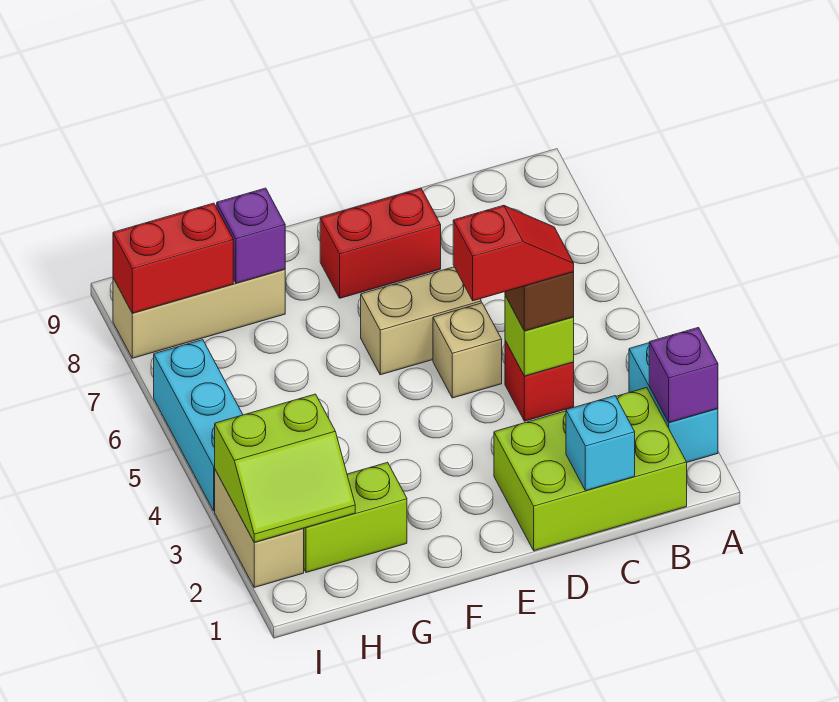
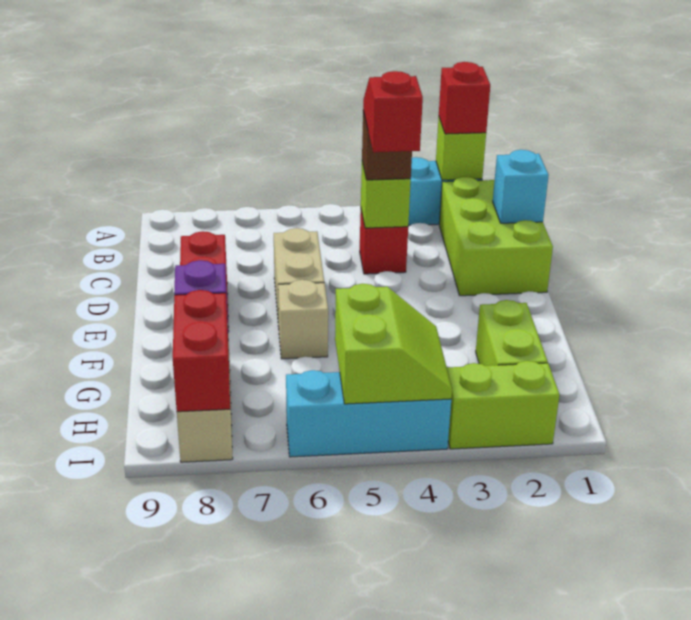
purple 1x1 brick [649,328,718,422] -> lime 1x1 brick [436,117,486,180]
none -> red 1x1 brick [439,62,490,134]
tan 1x1 brick [433,303,502,398] -> tan 1x1 brick moved to [278,280,328,359]
lime 2x2 slope [215,394,355,542] -> lime 2x2 slope moved to [335,284,452,404]
tan 1x2 brick [215,470,304,587] -> lime 1x2 brick [447,361,560,449]

